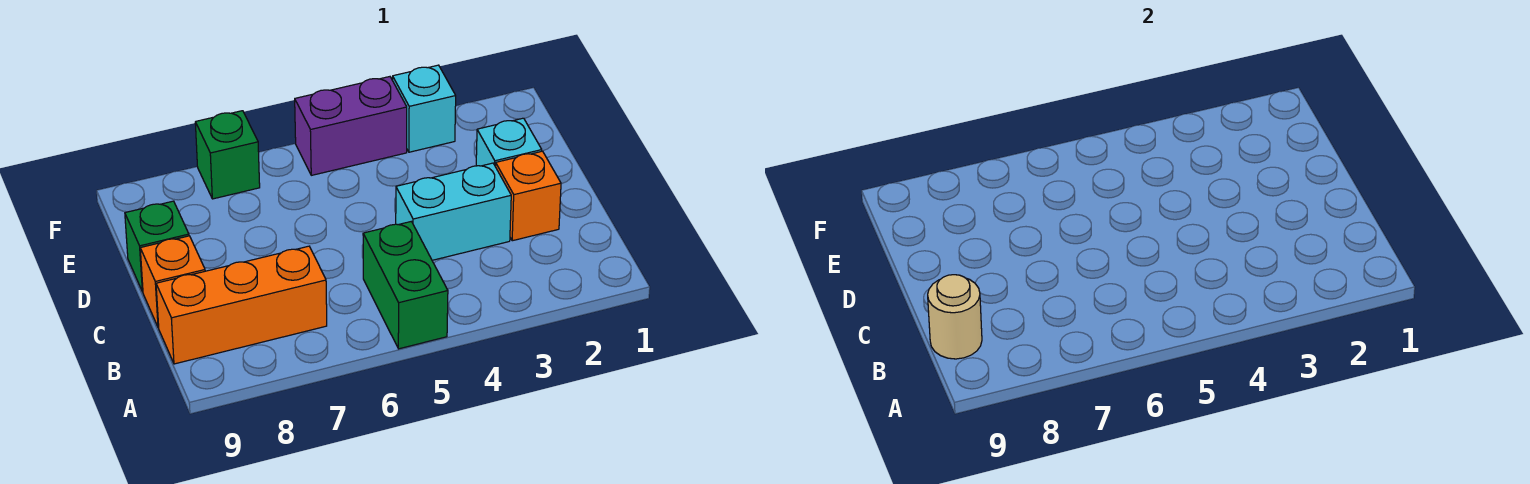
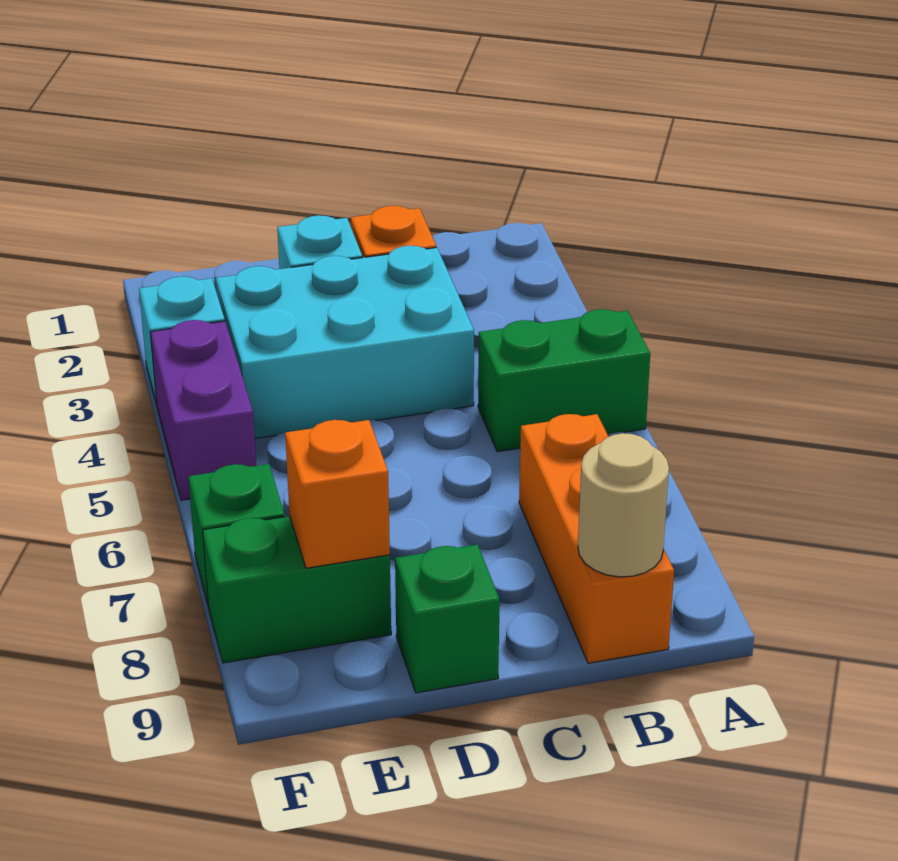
cyan 1x2 brick [396,163,511,260] -> cyan 2x3 brick [216,246,474,439]
orange 1x1 brick [140,236,205,328] -> orange 1x1 brick moved to [285,420,390,568]
none -> green 1x2 brick [203,516,391,663]

